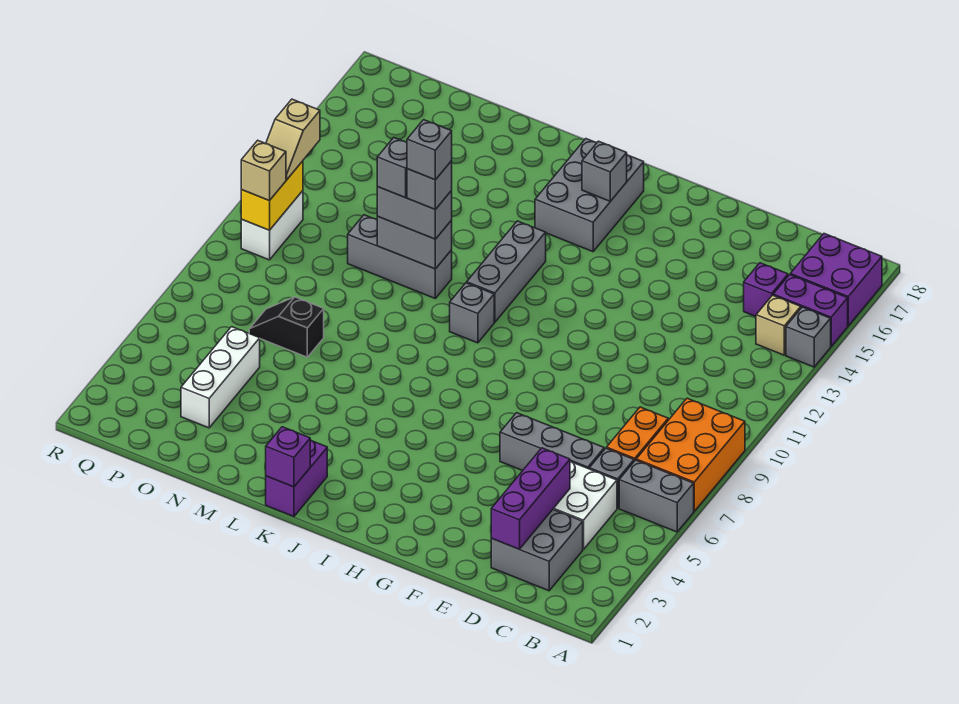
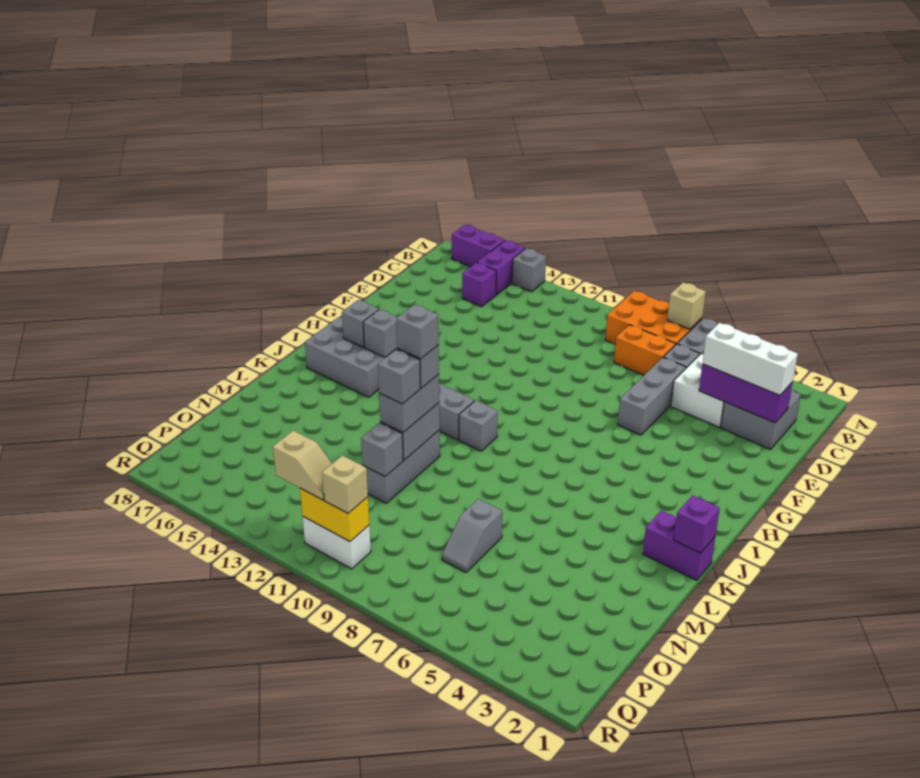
purple 2x2 brick [790,234,882,326] -> purple 1x2 brick [452,224,505,267]
tan 1x1 brick [756,295,801,355] -> tan 1x1 brick moved to [667,283,706,329]
none -> grey 1x1 brick [363,309,397,357]
black 1x2 slope [249,297,324,357] -> grey 1x2 slope [442,499,502,572]
none -> grey 1x1 brick [361,423,403,476]
white 1x3 brick [181,327,260,428] -> white 1x3 brick moved to [702,323,798,395]

